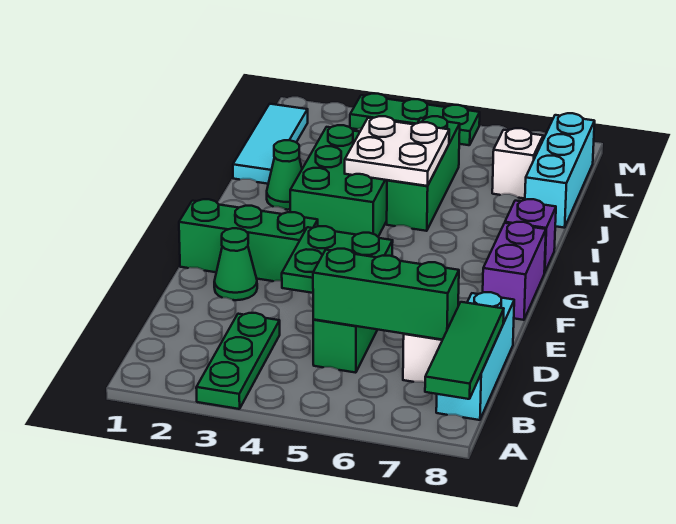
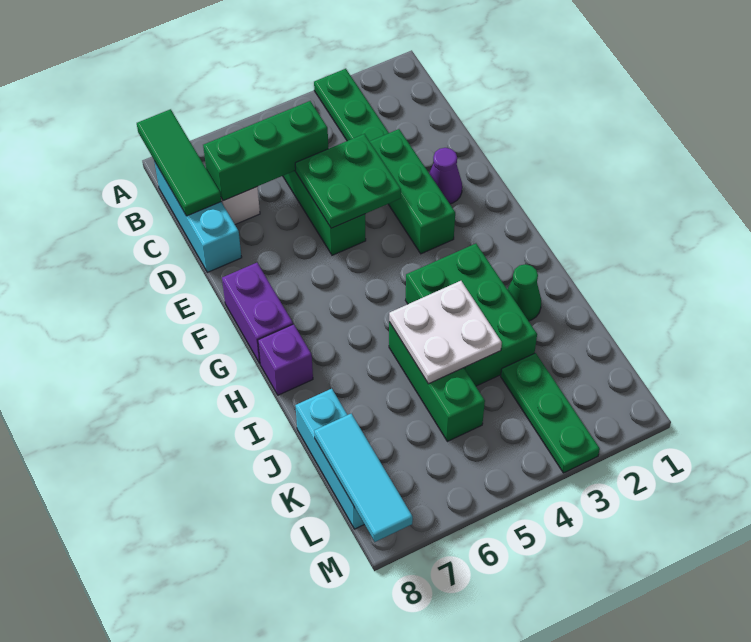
green 1x1 cone [214,228,257,300] -> purple 1x1 cone [429,148,462,204]
green 1x3 brick [179,199,318,281] -> green 1x3 brick turned to [370,129,455,254]
cyan 1x3 tile [233,104,308,184] -> cyan 1x3 tile moved to [314,414,413,542]
white 1x1 brick [492,128,543,198] -> none
green 1x3 plate [350,94,480,145] -> green 1x3 plate turned to [501,353,600,473]

